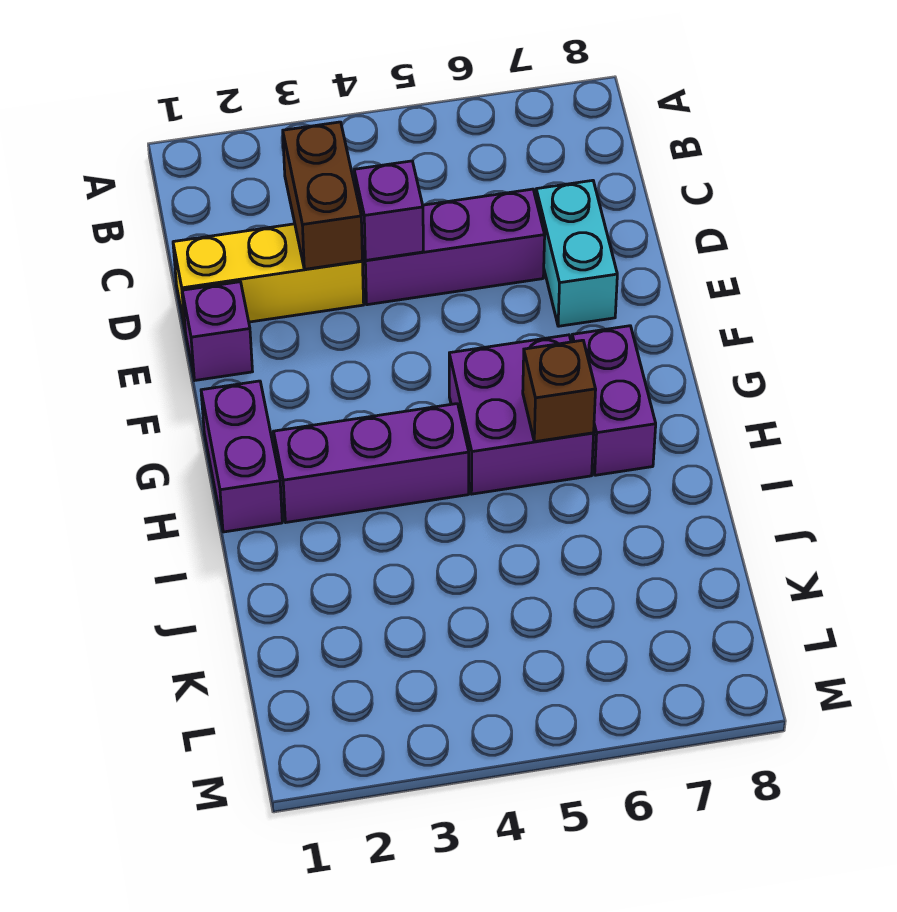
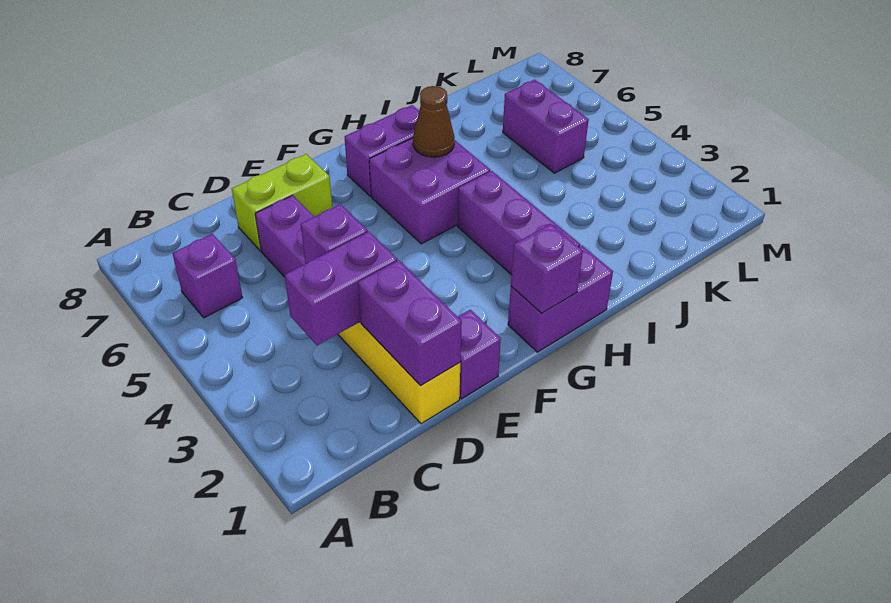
none -> purple 1x1 brick [173,234,243,318]
brown 1x2 brick [283,122,362,269] -> purple 1x2 brick [285,232,397,345]
none -> purple 1x2 brick [358,260,462,386]
cyan 1x2 brick [536,180,617,326] -> lime 1x2 brick [232,154,332,251]
none -> purple 1x1 brick [511,224,583,314]
brown 1x1 brick [523,340,596,442] -> brown 1x1 cone [413,86,454,157]
none -> purple 1x2 brick [503,80,589,173]

